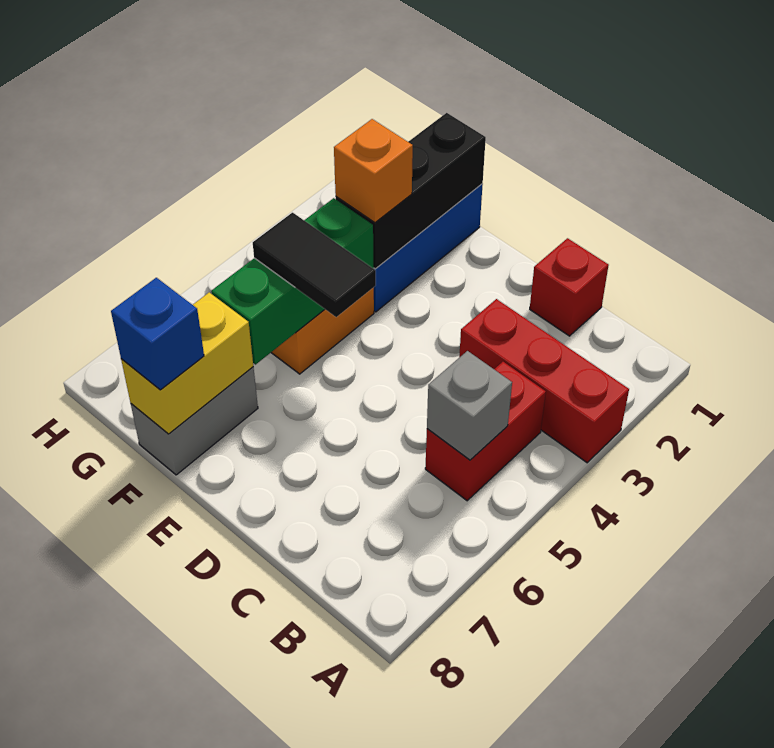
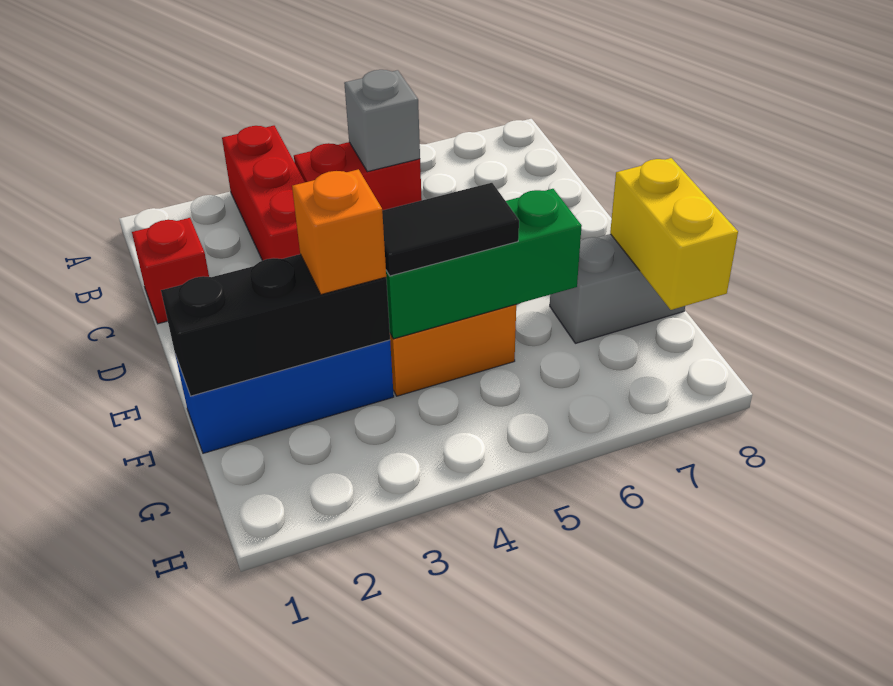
black 1x2 tile [253,213,376,317] -> black 1x2 tile turned to [382,183,519,276]
yellow 1x2 brick [121,292,253,434] -> yellow 1x2 brick turned to [610,158,738,310]
blue 1x1 brick [111,278,204,390] -> none

